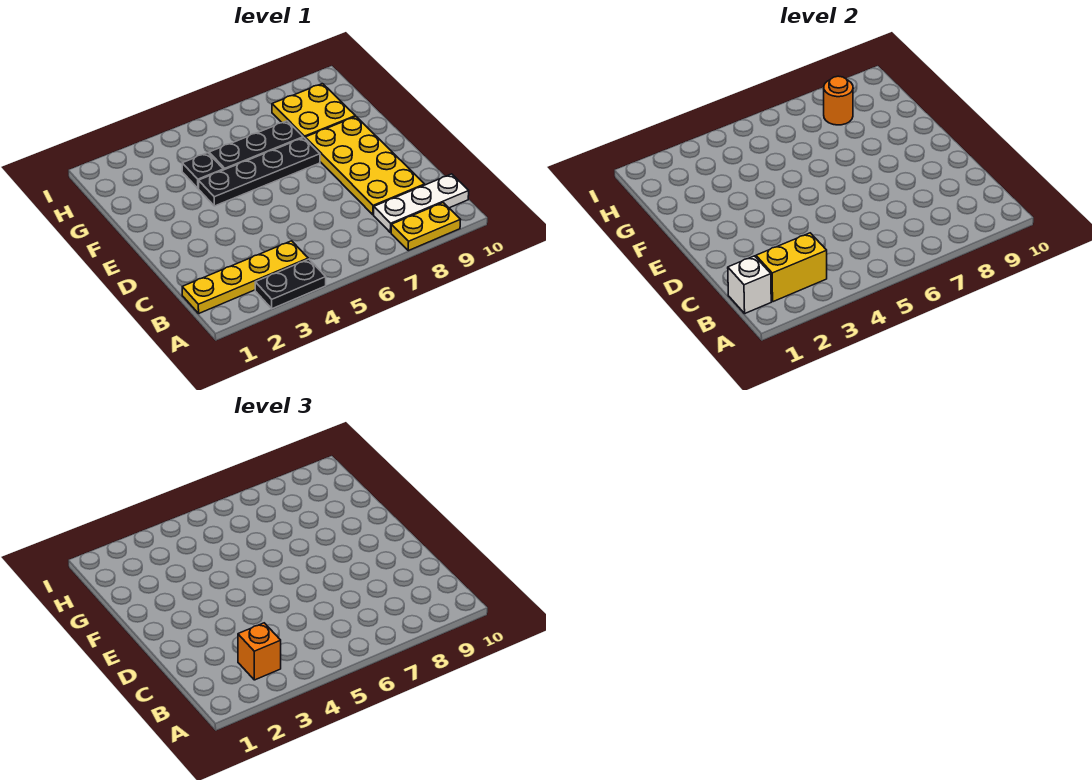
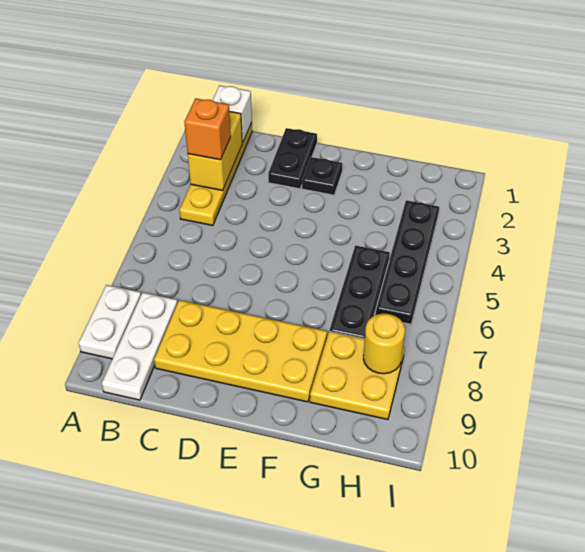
black 1x2 plate [255,259,326,309] -> black 1x2 plate moved to [268,128,317,189]
yellow 1x2 plate [391,203,461,251] -> white 1x2 plate [79,285,141,359]
black 1x4 plate [199,138,320,206] -> black 1x4 plate moved to [376,200,439,324]
black 1x1 plate [182,153,223,188] -> black 1x1 plate moved to [302,157,342,195]
orange 1x1 round brick [824,76,853,125] -> yellow 1x1 round brick [363,313,405,374]

